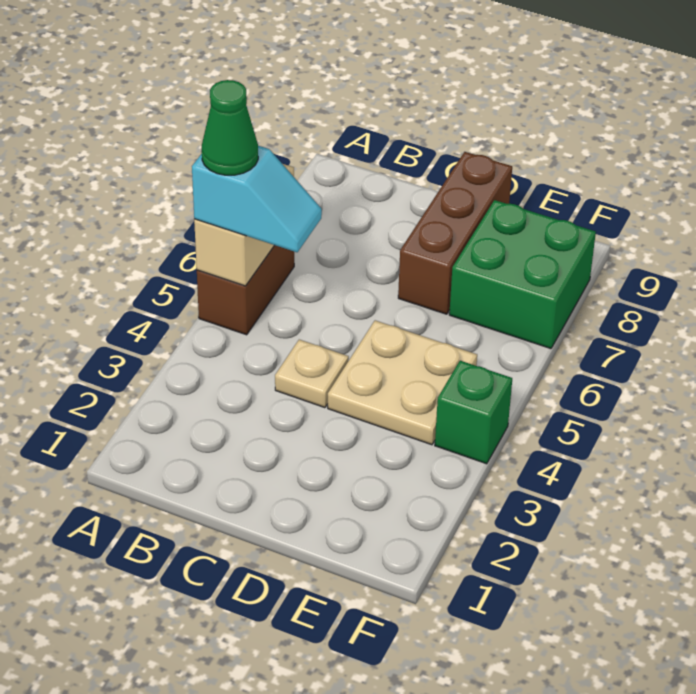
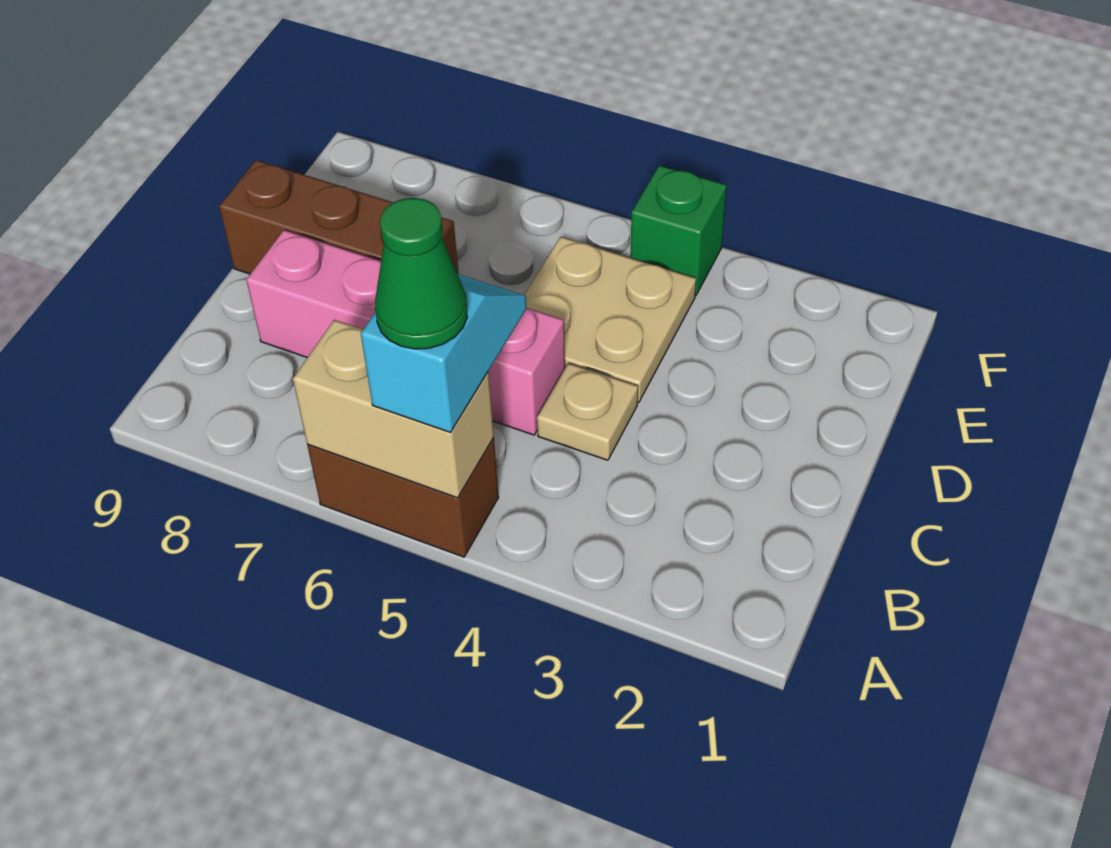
none -> pink 1x4 brick [246,230,565,435]
green 2x2 brick [449,200,596,349] -> none

